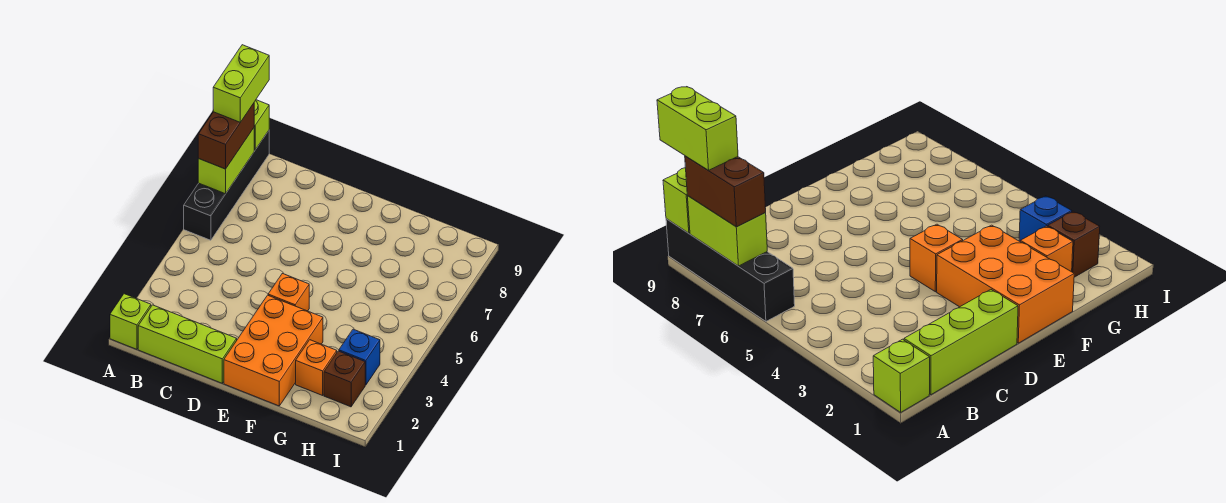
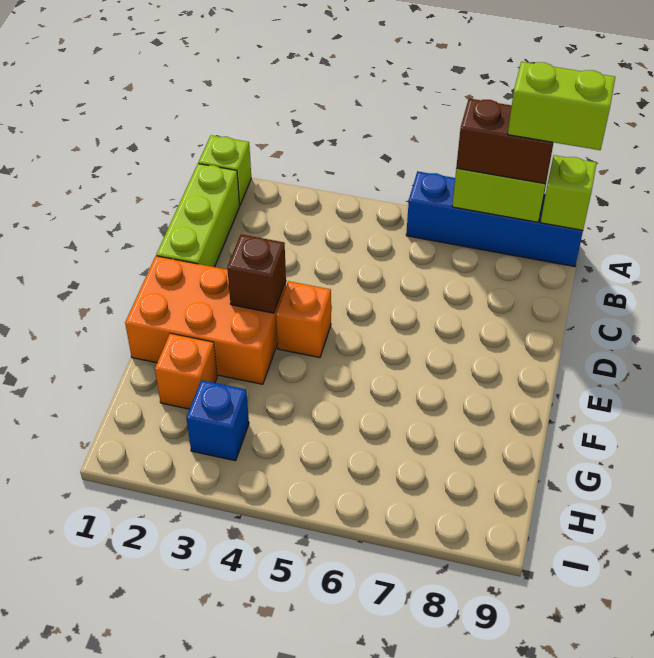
black 1x4 brick [184,131,269,240] -> blue 1x4 brick [406,171,583,267]
brown 1x1 brick [324,351,365,407] -> brown 1x1 brick moved to [227,234,286,313]

